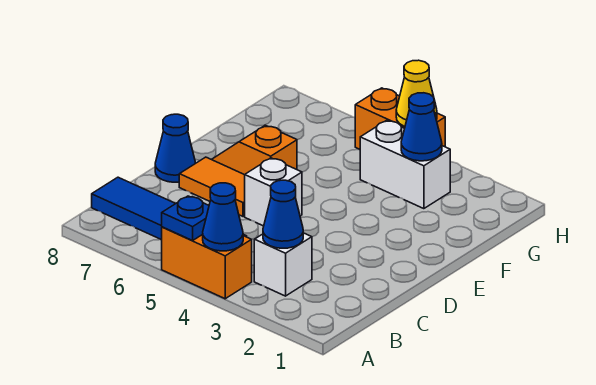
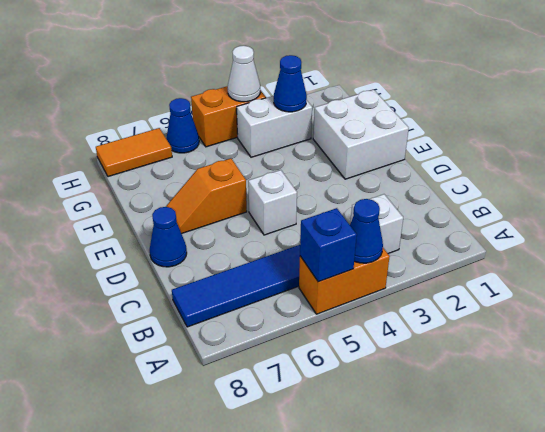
blue 1x1 plate [162,196,209,241] -> blue 1x1 brick [300,208,357,282]
blue 1x1 cone [263,180,303,248] -> blue 1x1 cone moved to [166,98,199,153]
orange 1x2 tile [179,157,245,216] -> orange 1x2 tile moved to [96,128,172,177]
none -> white 2x2 brick [313,90,409,179]
yellow 1x1 cone [396,60,437,126] -> white 1x1 cone [228,46,260,102]

